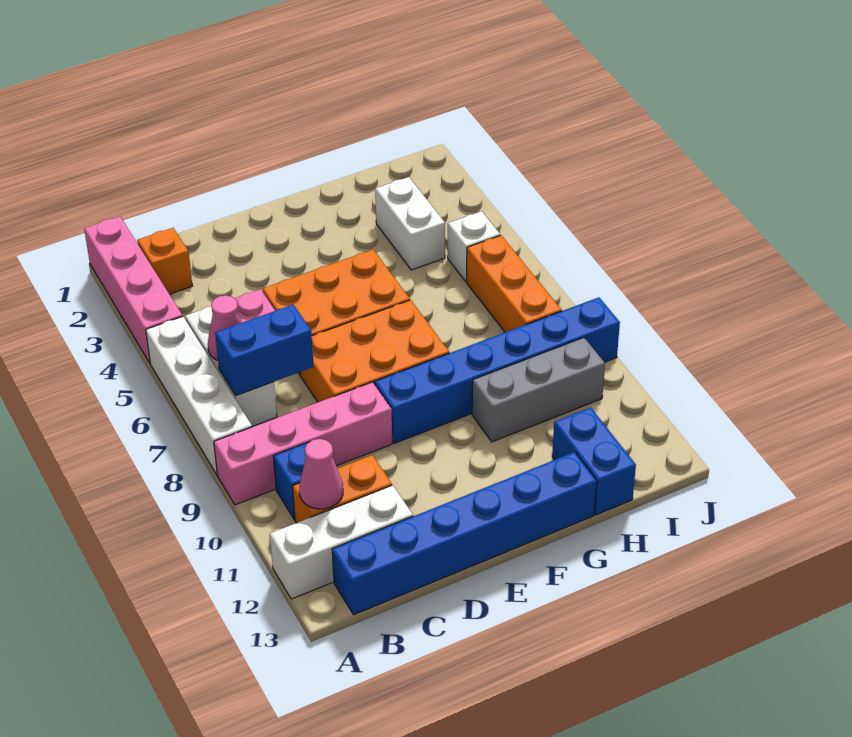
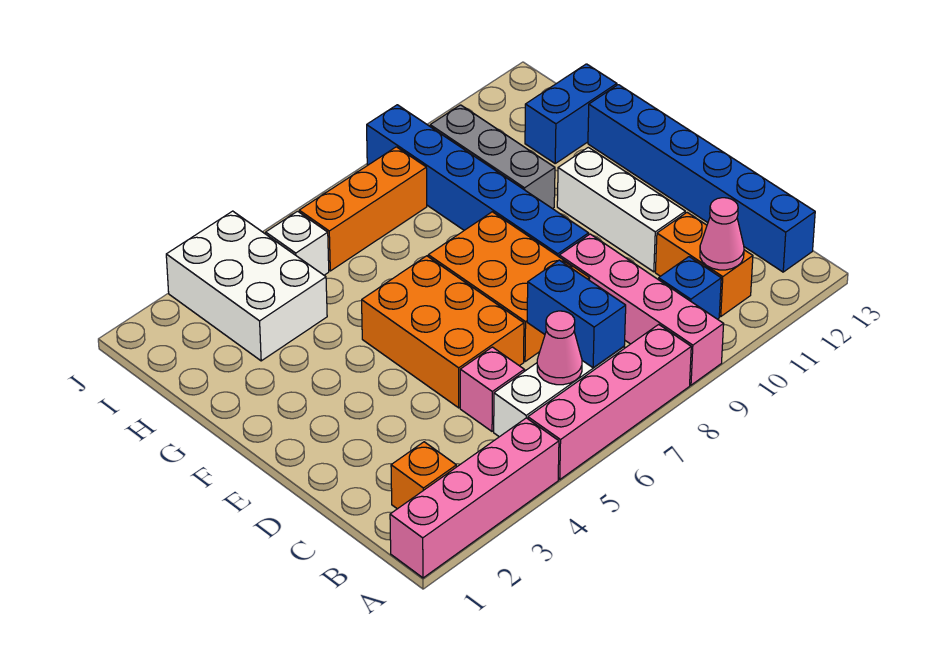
white 1x4 brick [146,317,252,474] -> pink 1x4 brick [528,324,691,479]
white 1x3 brick [270,485,413,599] -> white 1x3 brick moved to [557,147,685,272]
white 1x2 brick [375,177,445,270] -> white 2x3 brick [166,211,327,361]

